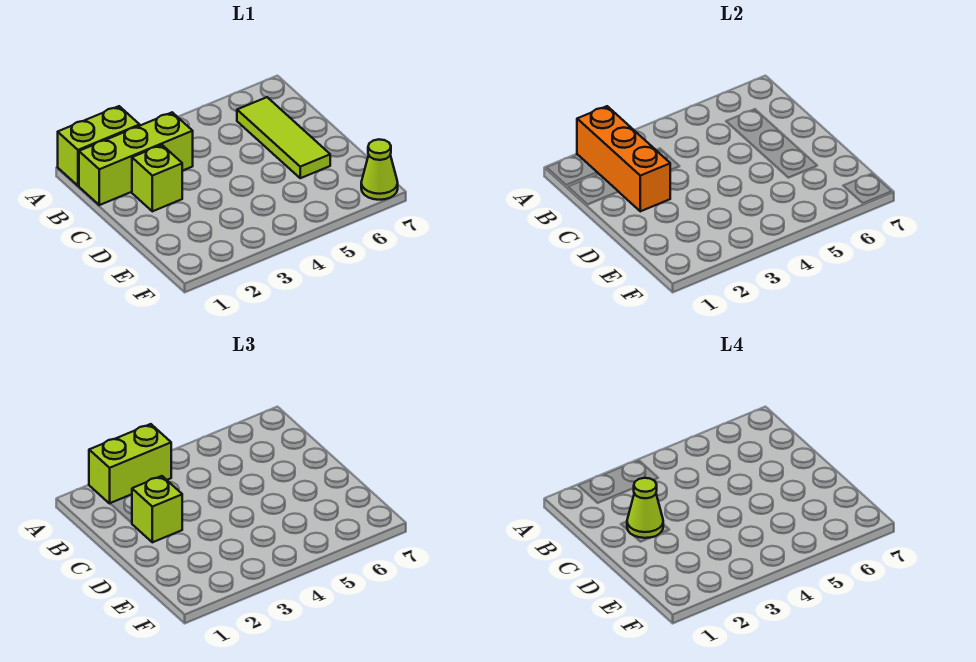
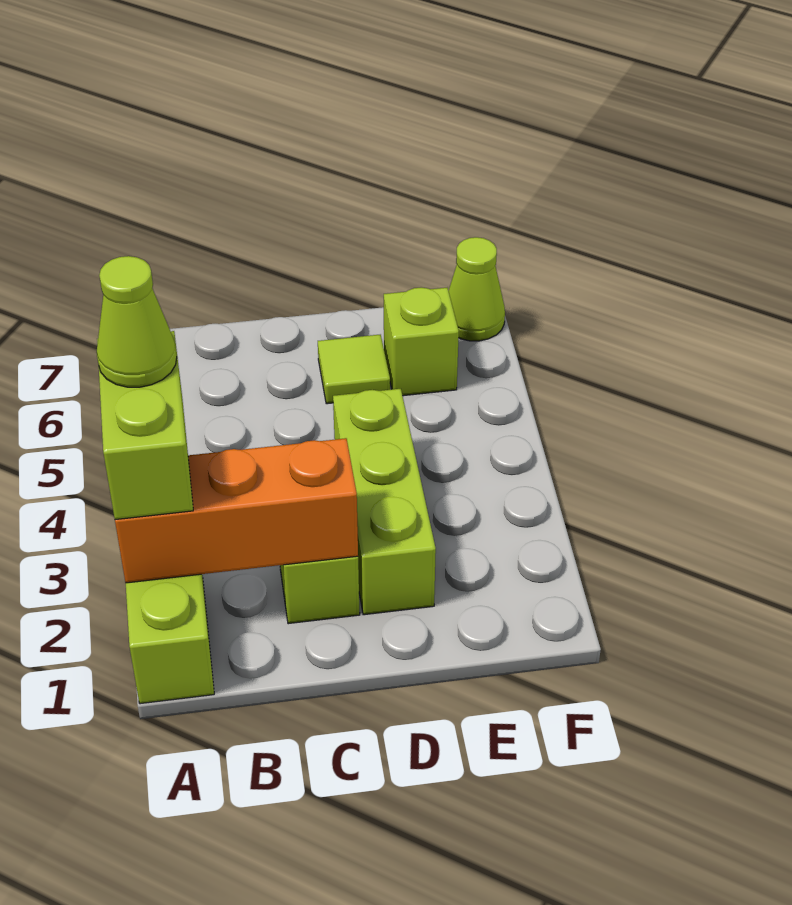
lime 1x3 brick [79,112,193,205] -> lime 1x3 brick moved to [333,389,436,615]
lime 1x3 tile [237,97,330,178] -> lime 1x1 tile [318,335,390,404]
lime 1x1 brick [132,476,182,542] -> lime 1x1 brick moved to [384,287,459,396]
lime 1x1 cone [627,478,663,538] -> lime 1x1 cone moved to [97,256,177,387]

